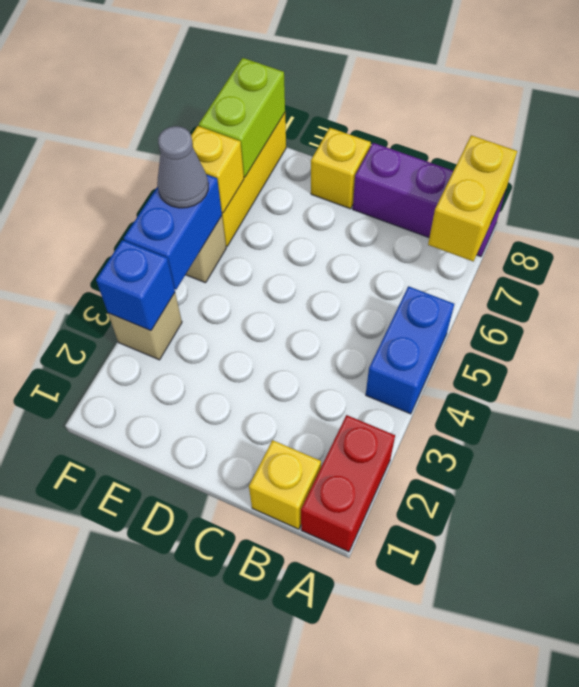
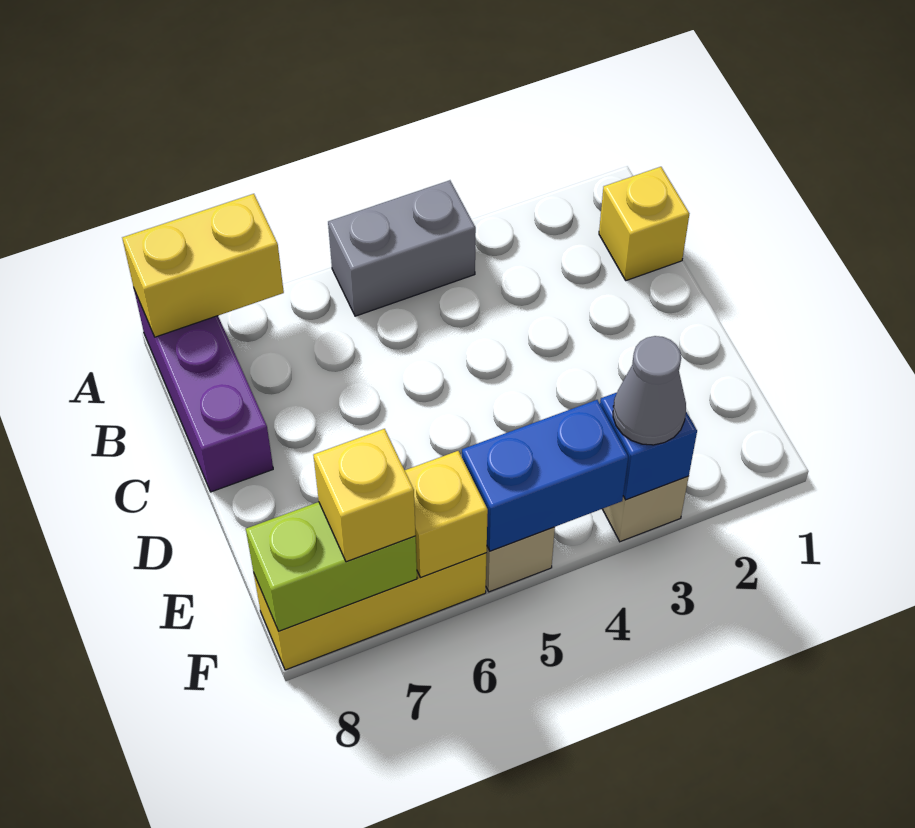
red 1x2 brick [301,415,395,552] -> none
blue 1x2 brick [366,286,454,414] -> grey 1x2 brick [328,180,476,316]
yellow 1x1 brick [311,128,371,209] -> yellow 1x1 brick moved to [313,429,416,562]
grey 1x1 cone [157,126,208,208] -> grey 1x1 cone moved to [613,336,686,445]

